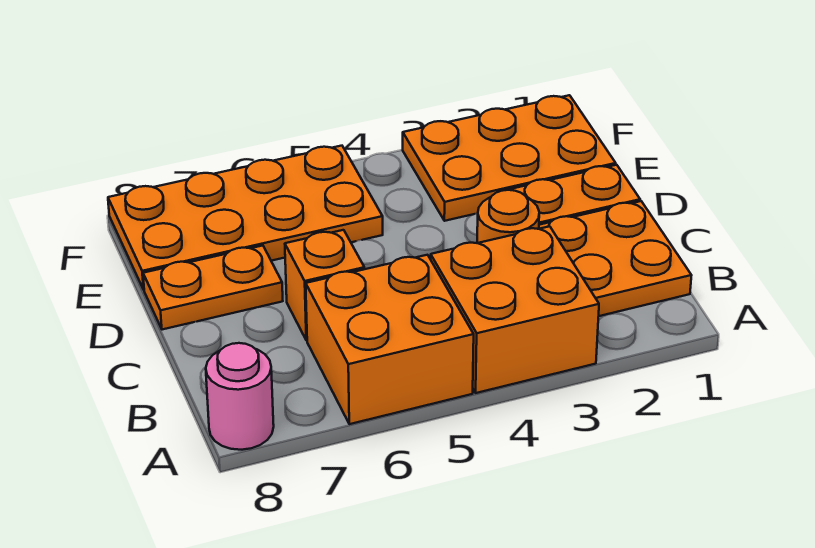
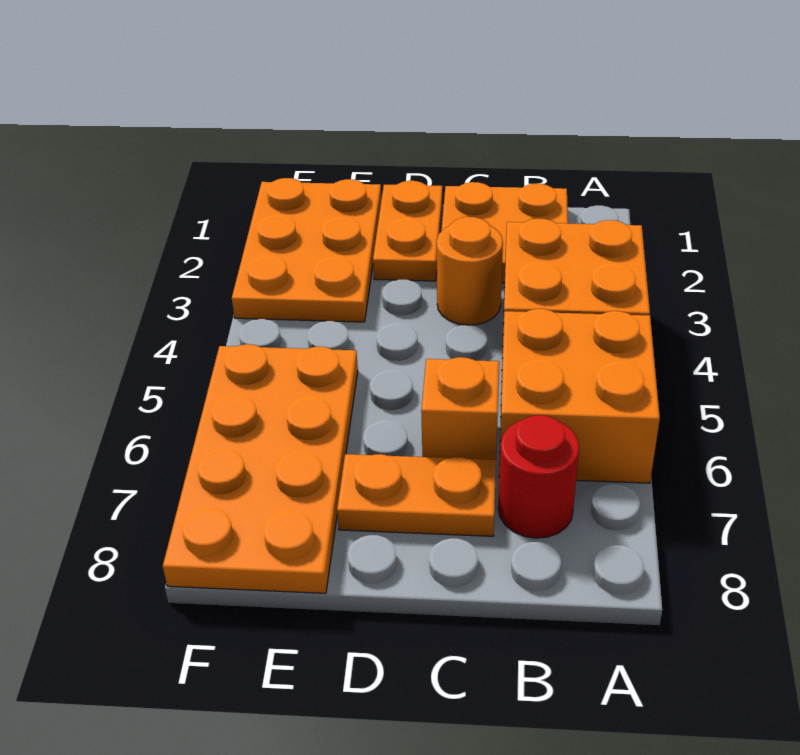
pink 1x1 round brick [206,343,274,450] -> none
none -> red 1x1 round brick [498,415,579,538]
orange 1x2 plate [143,246,283,330] -> orange 1x2 plate turned to [337,454,496,536]

